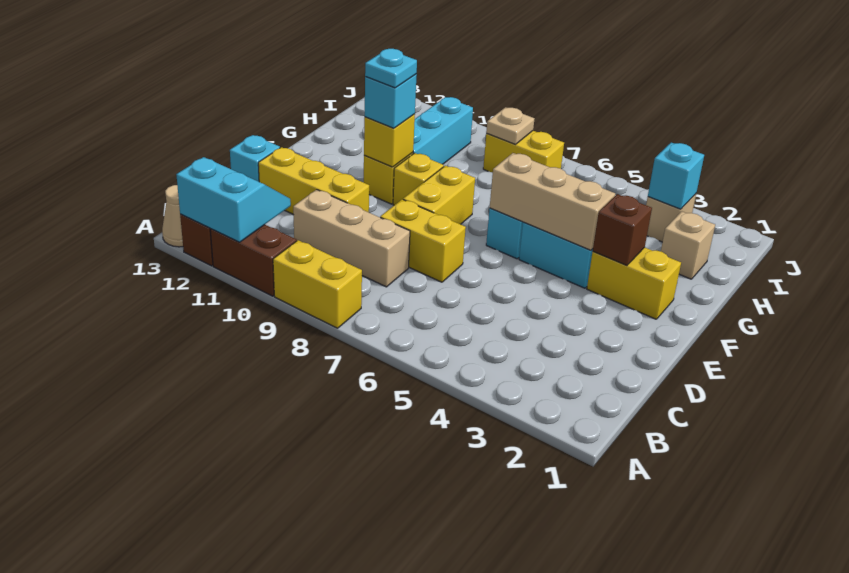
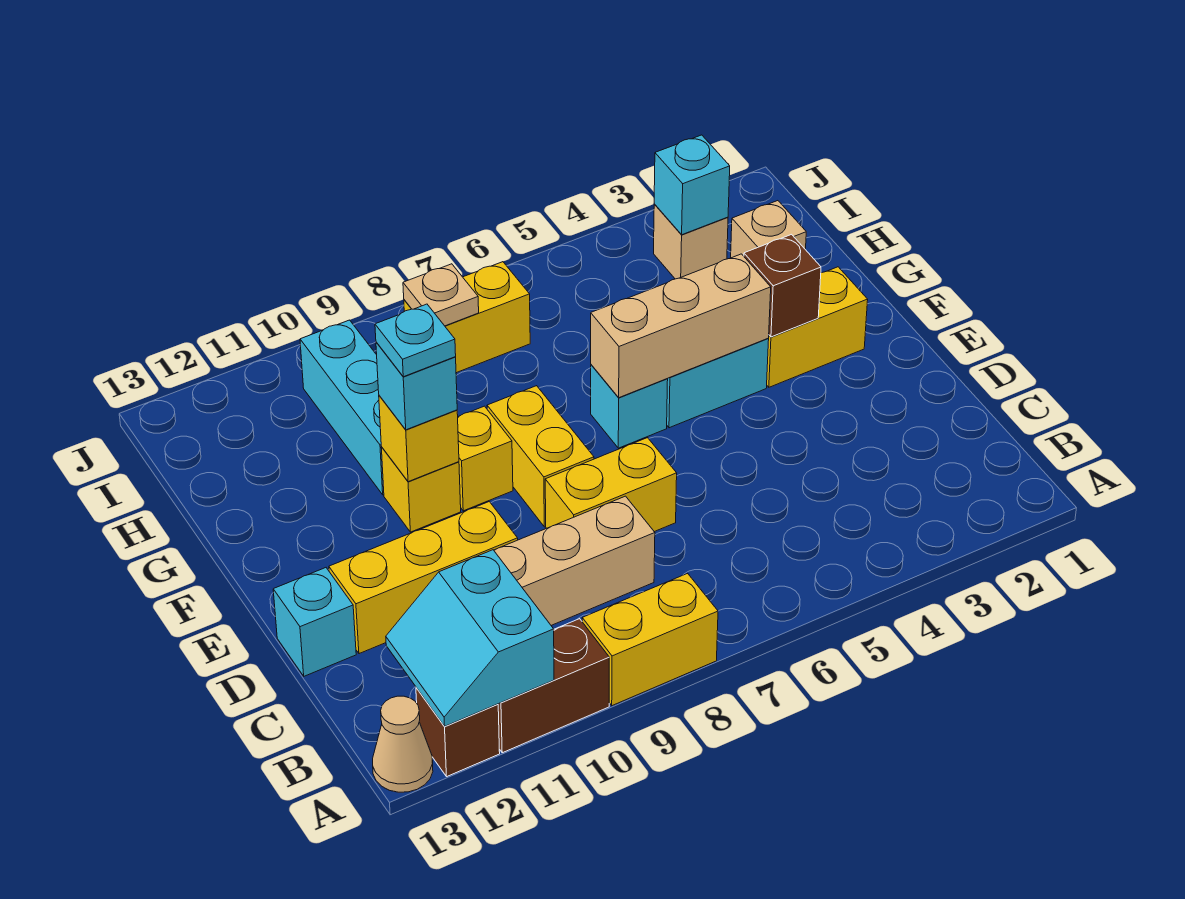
cyan 2x2 slope [176,157,291,242] -> cyan 2x2 slope turned to [386,550,554,726]

